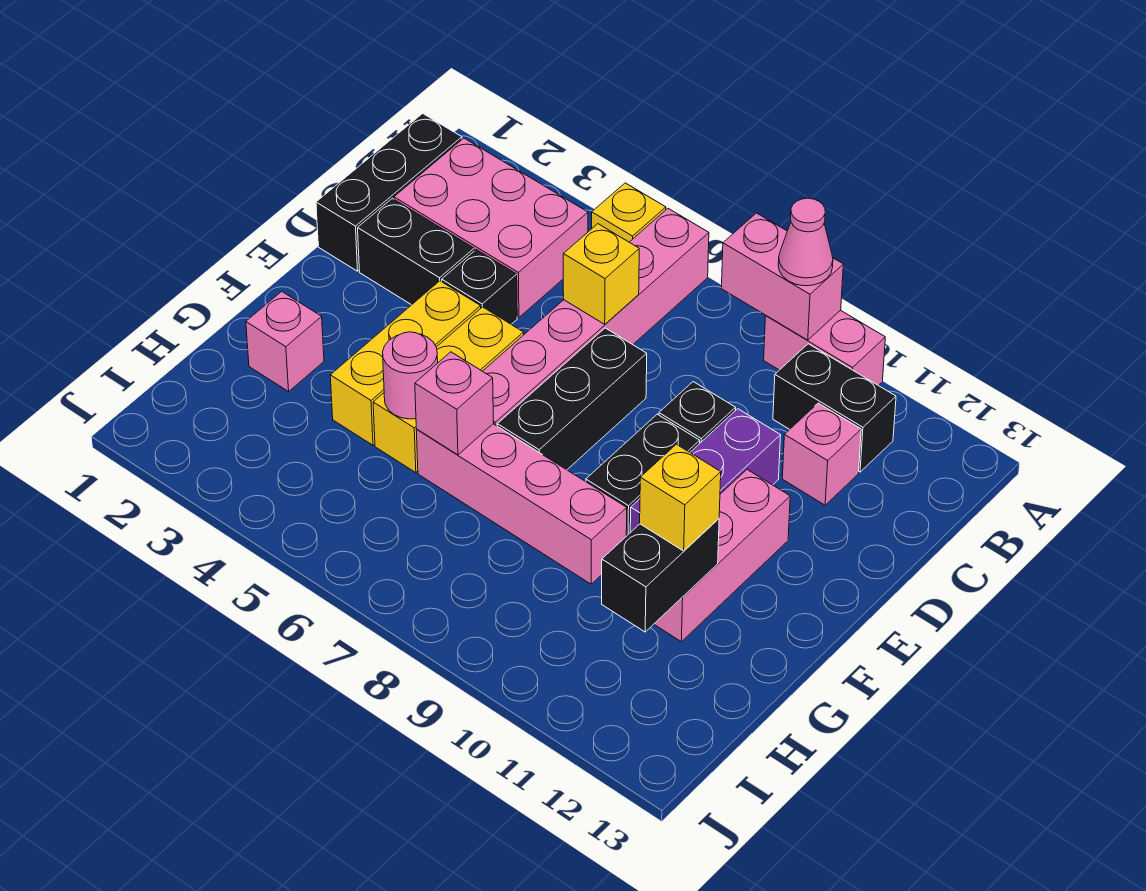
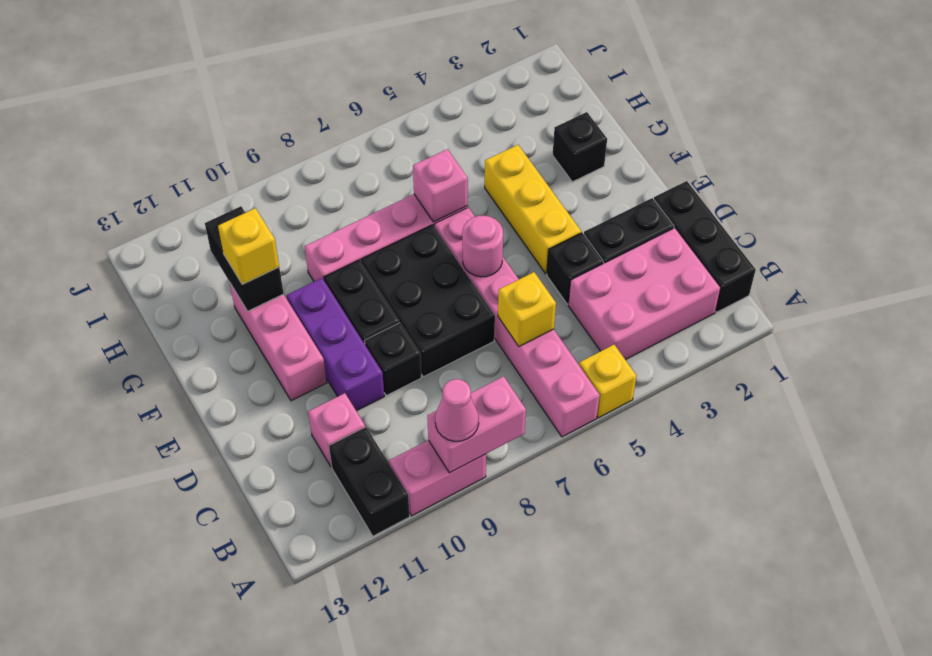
black 1x2 brick [773,344,896,472] -> black 1x2 brick turned to [329,427,410,536]
black 1x3 brick [497,328,647,470] -> black 2x3 brick [361,225,495,377]
yellow 1x3 brick [373,307,524,473] -> none
pink 1x1 brick [246,291,324,391] -> black 1x1 brick [553,112,607,182]
pink 1x1 round brick [383,332,438,419] -> pink 1x1 round brick moved to [462,216,503,277]

